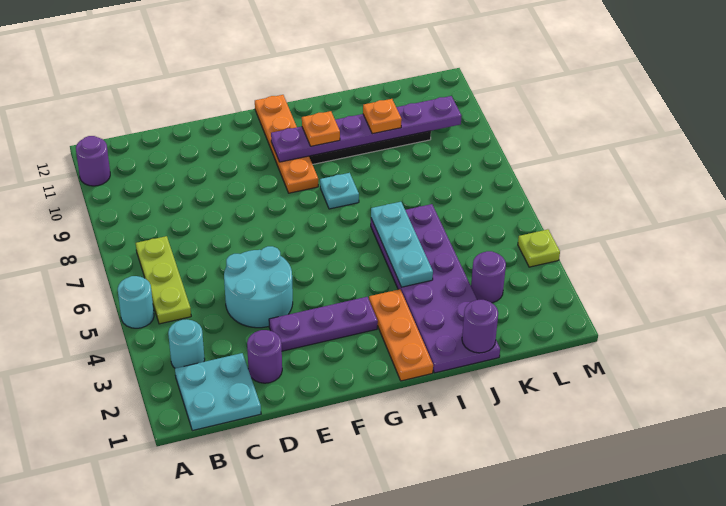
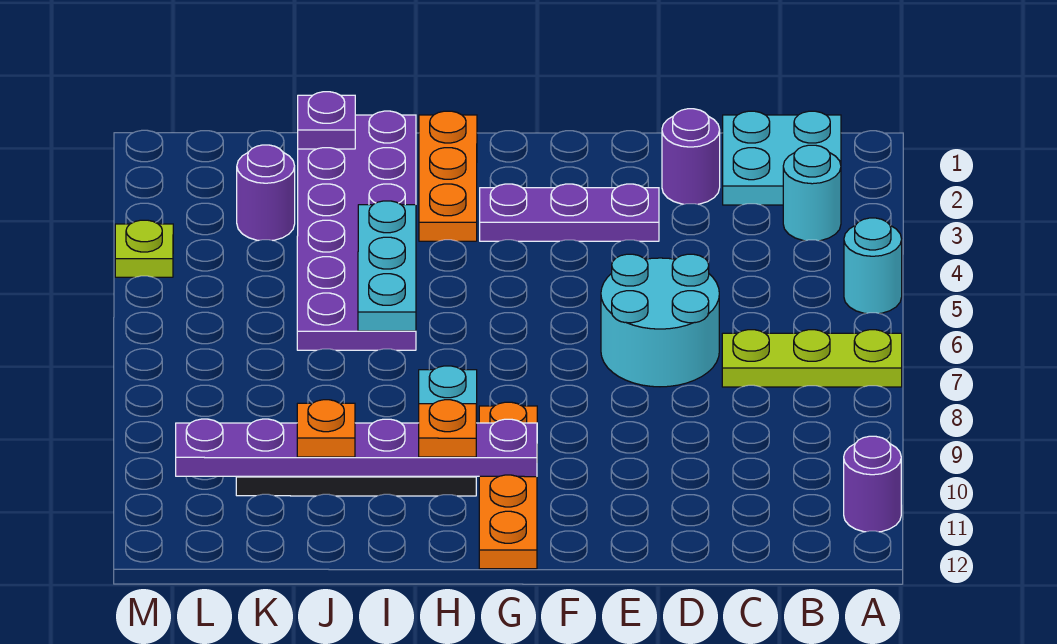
lime 1x3 plate [136,236,191,324] -> lime 1x3 plate turned to [722,330,902,387]
cyan 2x2 round brick [224,246,293,328] -> cyan 2x2 round brick moved to [601,254,719,387]
purple 1x1 round brick [462,300,498,353] -> purple 1x1 plate [298,92,355,149]

